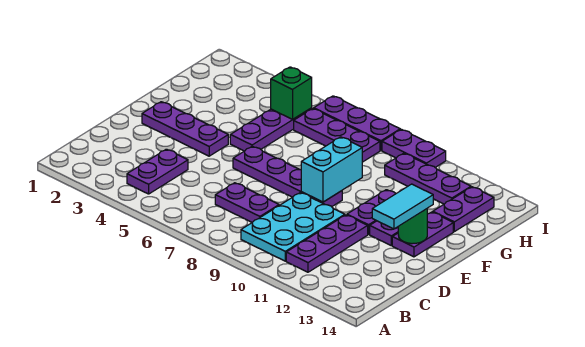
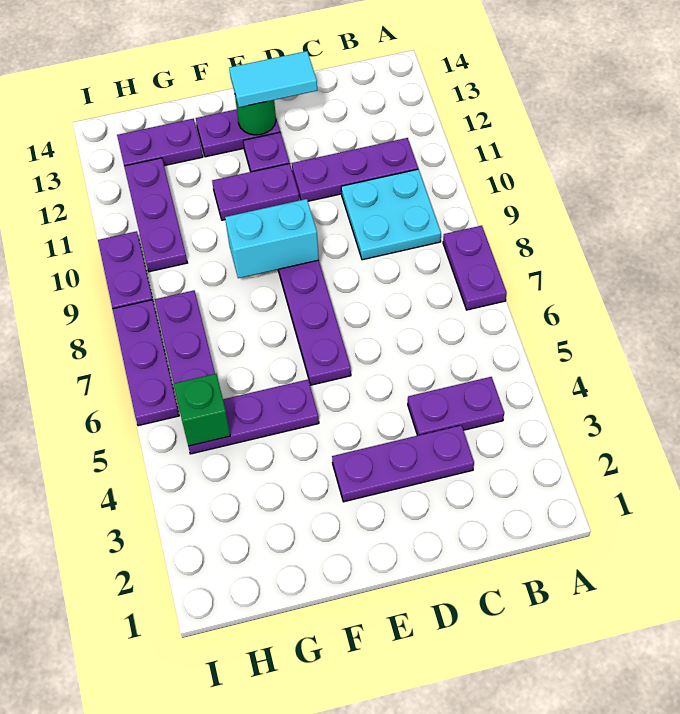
cyan 2x3 plate [241,193,345,261] -> cyan 2x2 plate [341,169,441,260]
purple 1x2 plate [215,183,279,222] -> purple 1x2 plate moved to [443,226,507,310]
purple 1x3 plate [142,102,228,156] -> purple 1x3 plate turned to [332,425,474,502]

